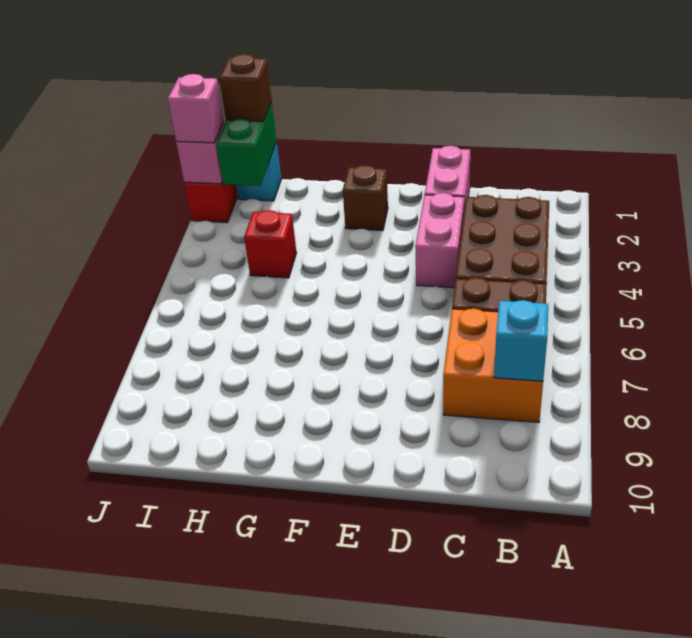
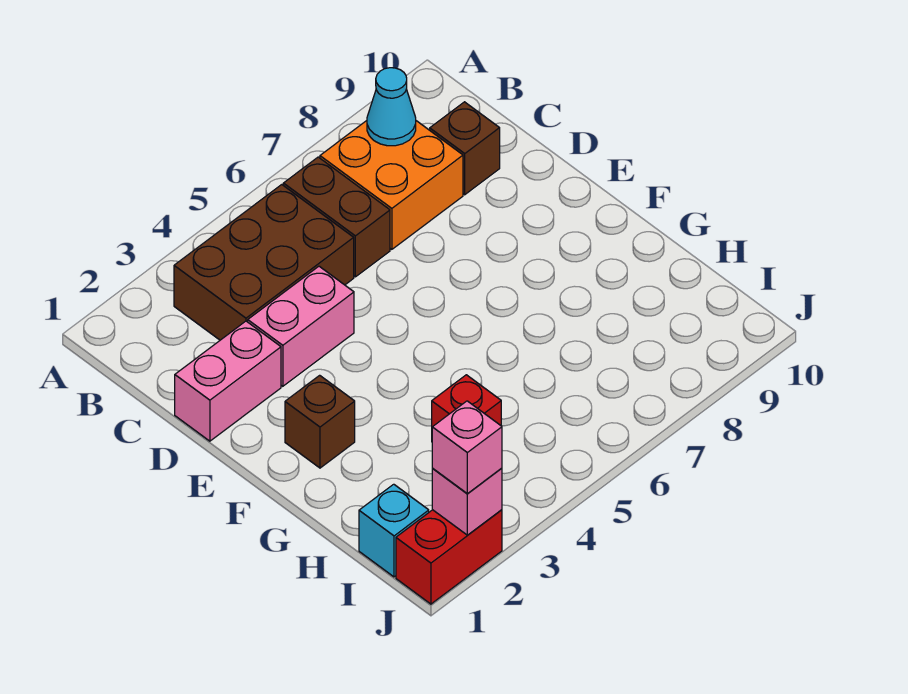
cyan 1x1 brick [494,300,548,381] -> cyan 1x1 cone [367,68,416,146]
green 1x2 brick [216,102,277,186] -> none
brown 1x1 brick [220,54,272,122] -> brown 1x1 brick moved to [430,102,500,195]

